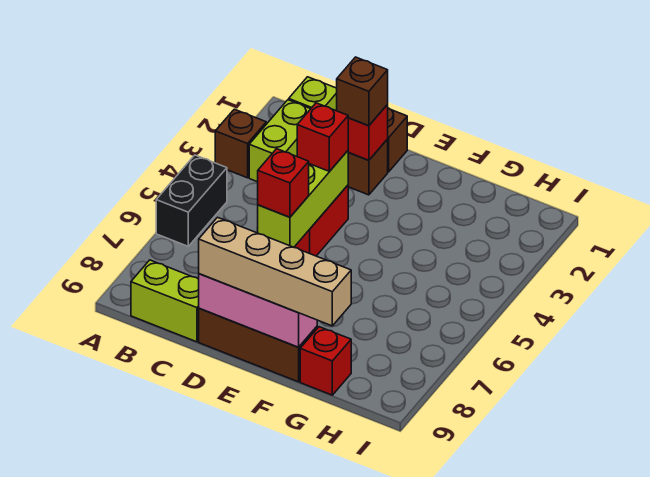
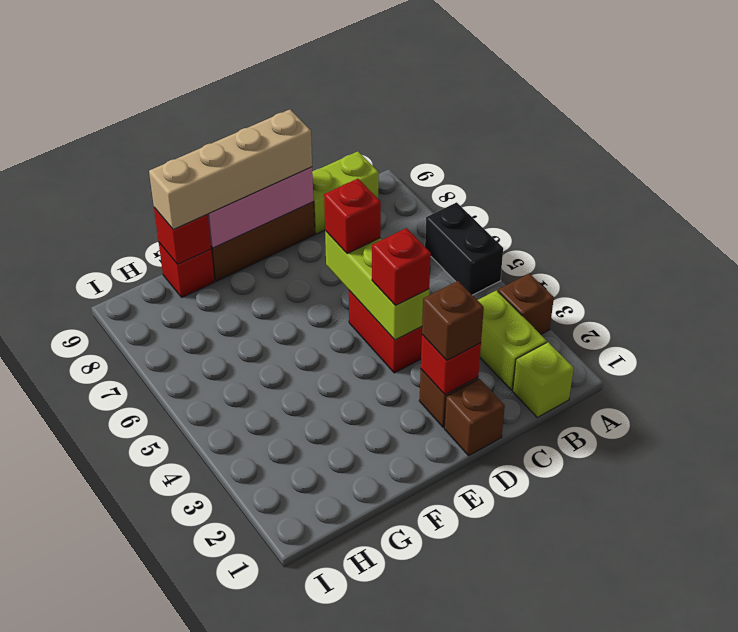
none -> red 1x1 brick [154,208,211,264]

